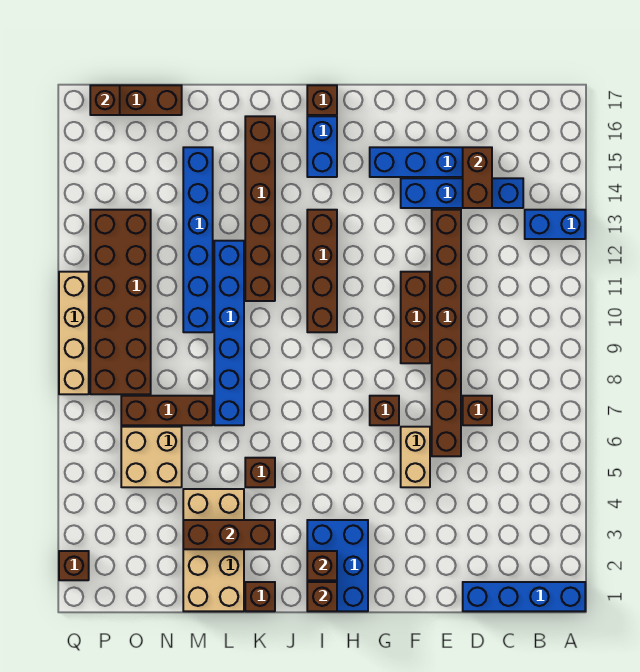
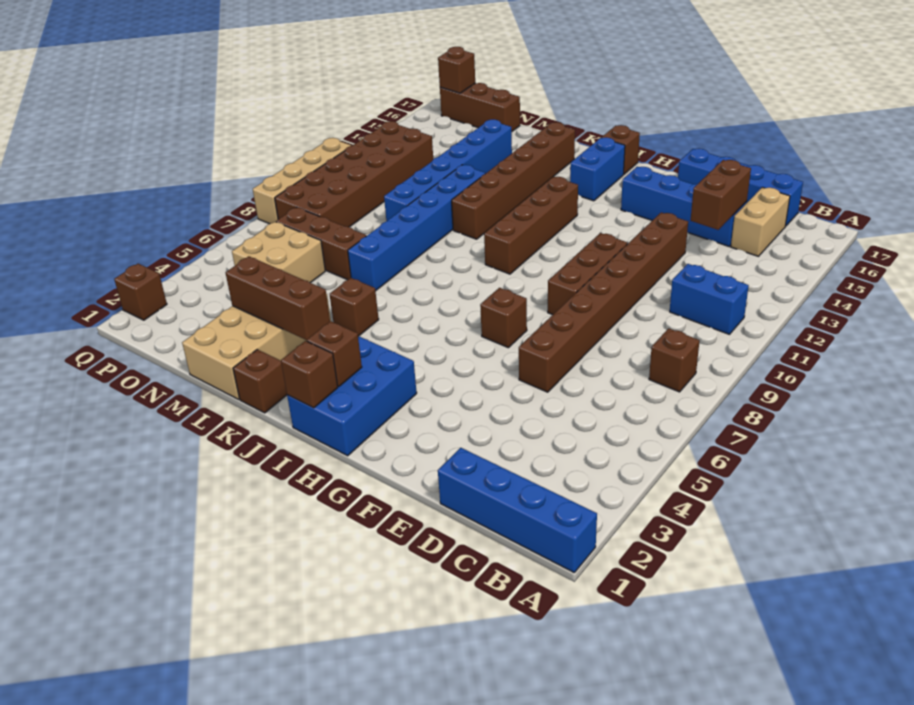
blue 1x2 brick [525,210,585,239] -> blue 1x2 brick moved to [670,264,749,334]
blue 1x4 brick [401,178,523,208] -> blue 1x4 brick moved to [678,149,803,226]
brown 1x1 brick [463,396,492,425] -> brown 1x1 brick moved to [649,328,700,392]
tan 1x2 brick [401,427,430,487] -> tan 1x2 brick moved to [731,187,790,256]

